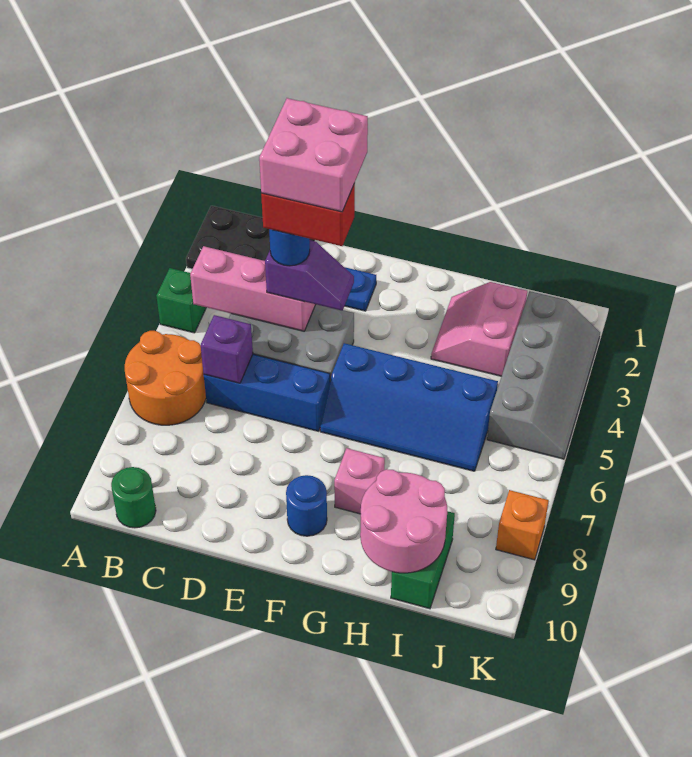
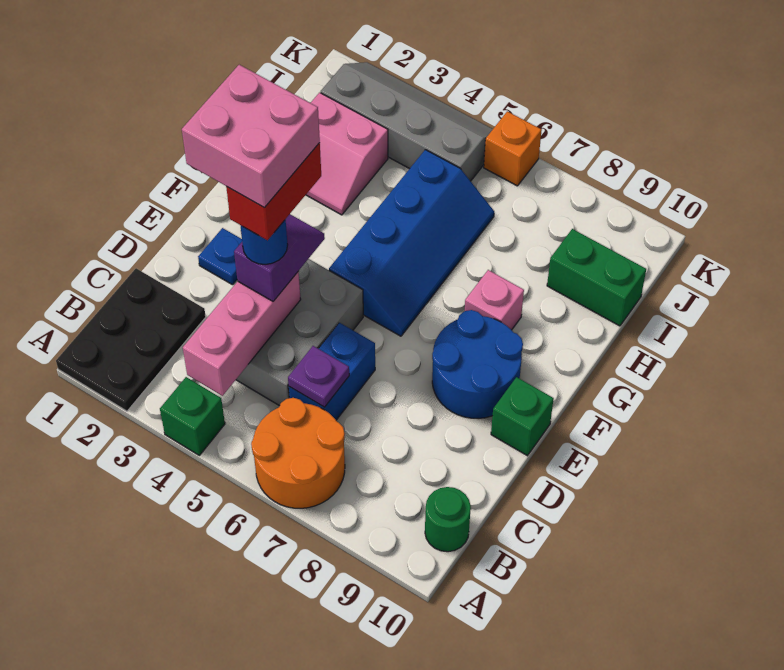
blue 1x3 brick [204,354,330,431] -> blue 1x2 brick [289,323,375,420]
purple 1x1 brick [201,315,253,383] -> purple 1x1 plate [288,346,349,407]
none -> green 1x1 brick [491,377,554,456]
blue 1x1 round brick [286,475,327,536] -> blue 2x2 round brick [432,310,523,418]
pink 2x2 round brick [360,469,447,573] -> none
orange 1x1 brick [496,490,549,560] -> orange 1x1 brick moved to [484,111,542,186]

